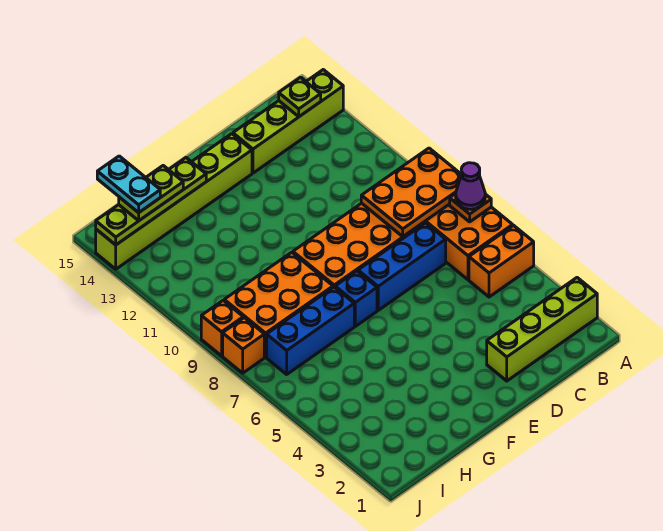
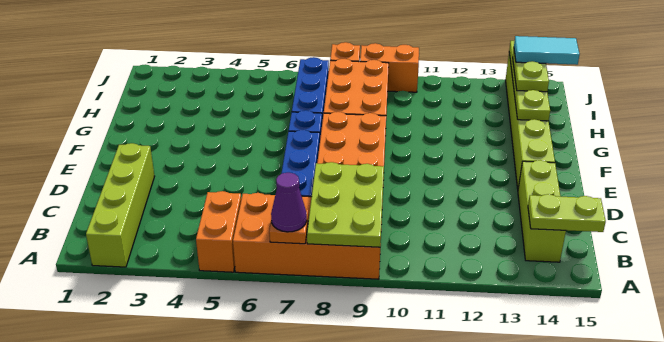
orange 2x3 plate [361,148,461,237] -> lime 2x3 plate [307,162,384,247]
lime 1x4 brick [233,70,343,173] -> lime 1x3 brick [518,160,566,262]
lime 1x1 plate [279,77,321,117] -> lime 1x2 plate [528,194,606,232]
cyan 1x2 plate [97,156,160,213] -> cyan 1x2 tile [514,36,580,65]
orange 1x1 brick [201,300,243,356] -> orange 1x2 brick [360,43,419,92]

